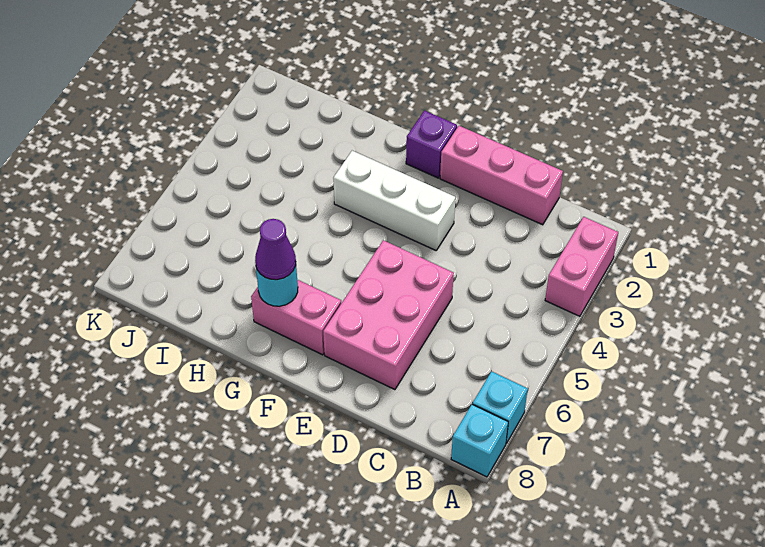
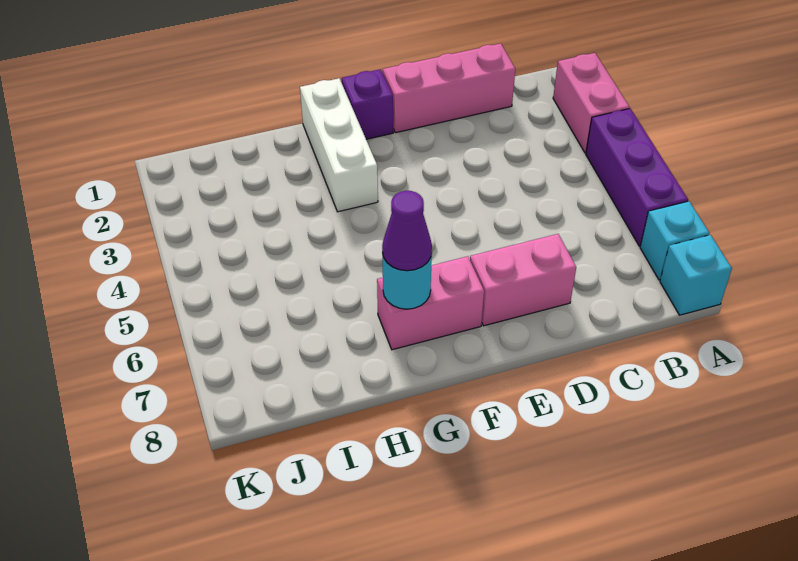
none -> purple 1x3 brick [586,109,688,246]
pink 2x3 brick [323,240,454,390] -> pink 1x2 brick [470,234,576,326]
white 1x3 brick [333,151,455,250] -> white 1x3 brick turned to [300,78,378,212]

